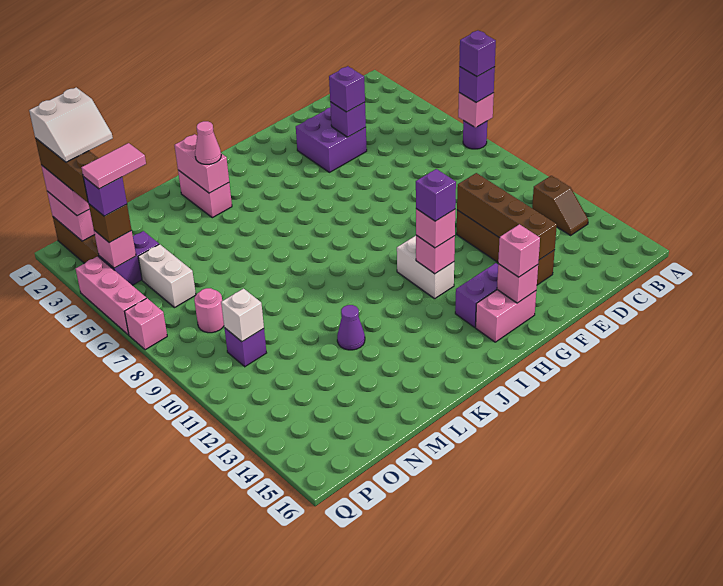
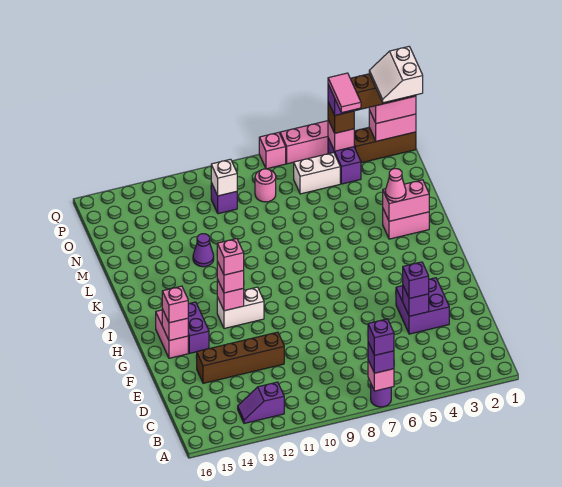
brown 1x2 slope [532,176,588,235] -> purple 1x2 slope [238,382,284,424]
brown 1x4 brick [457,173,557,260] -> none
purple 1x1 brick [416,169,456,221] -> pink 1x1 brick [217,239,244,275]

